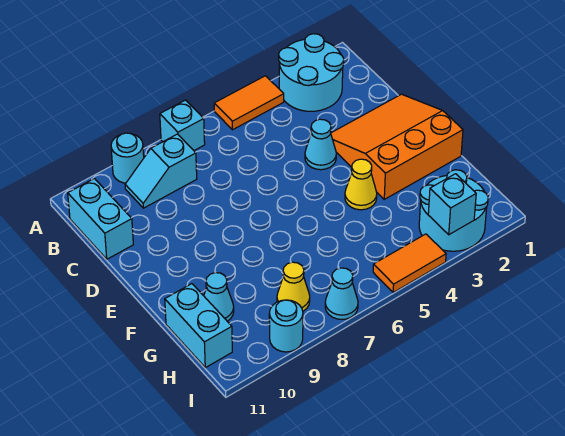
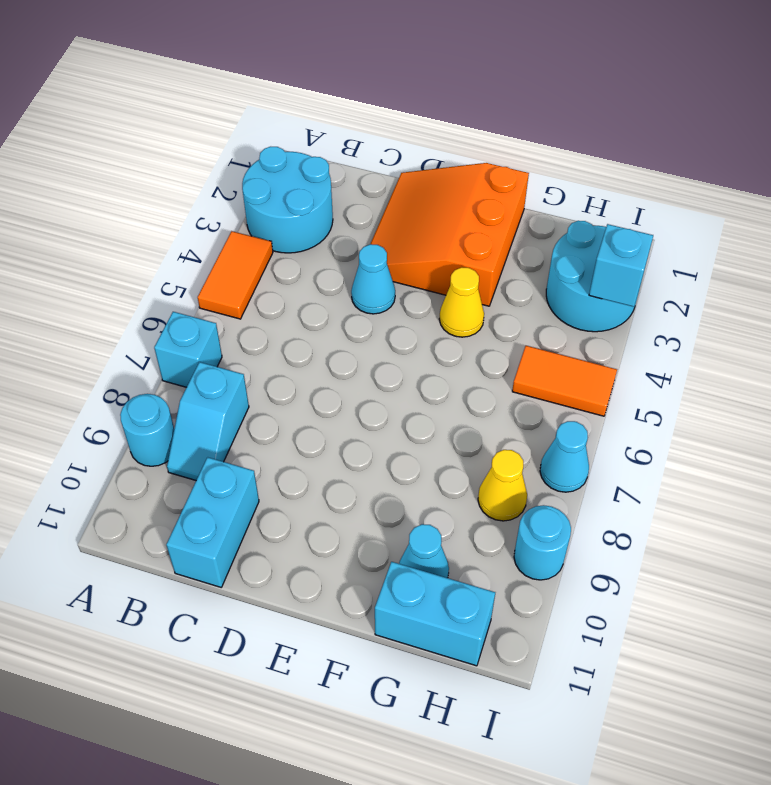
cyan 1x2 brick [68,179,133,259] -> cyan 1x2 brick turned to [166,457,259,587]
orange 1x2 tile [373,234,446,292] -> orange 1x2 tile turned to [512,346,617,416]

